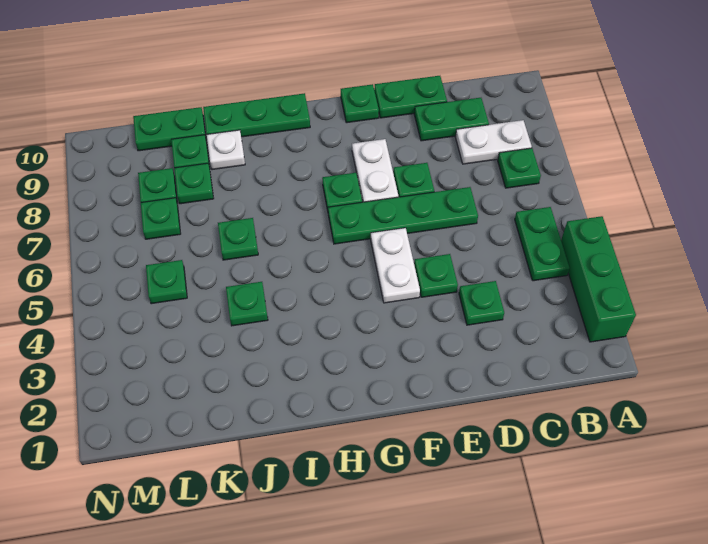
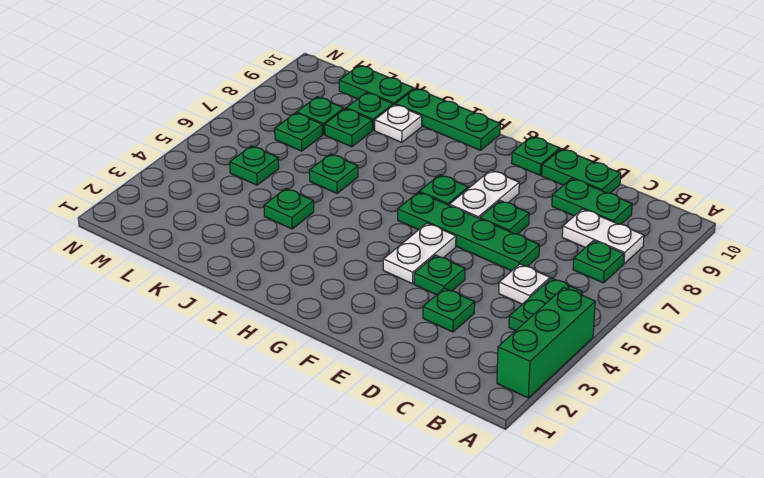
none -> white 1x1 plate [499,264,550,304]

